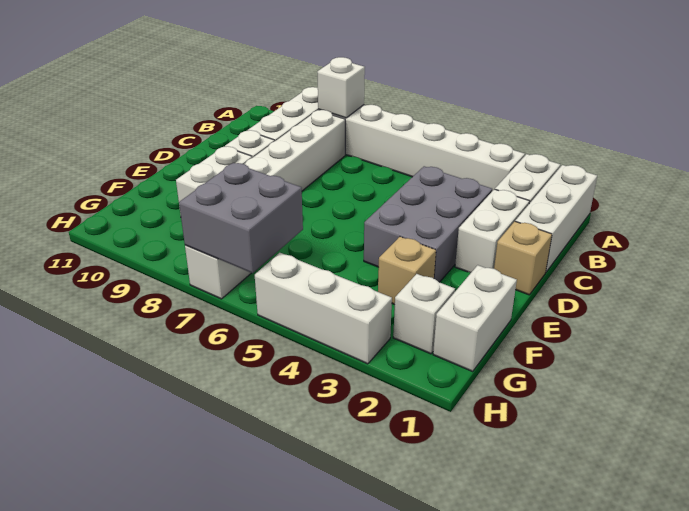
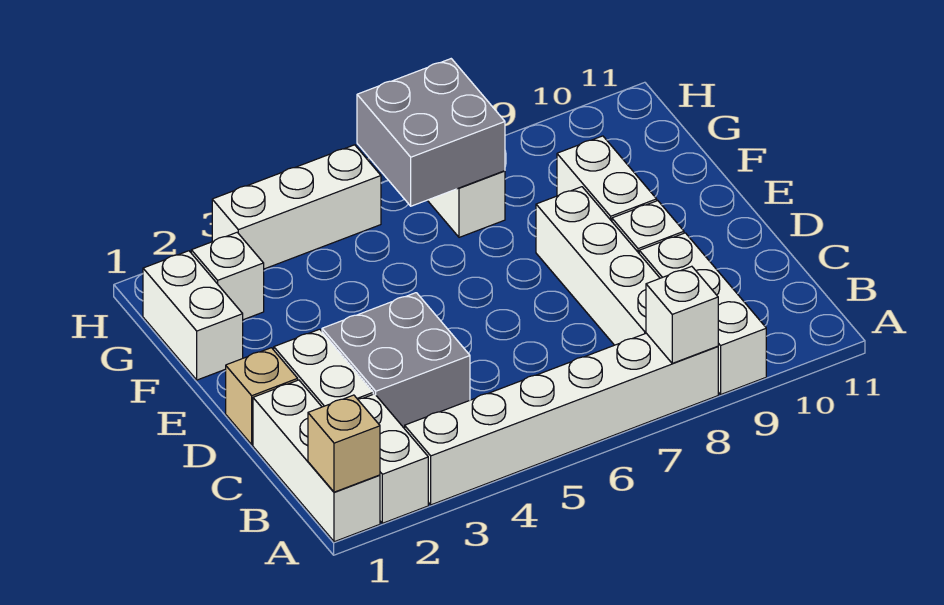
grey 2x3 brick [364,166,492,282] -> grey 2x2 brick [322,293,470,429]
tan 1x1 brick [378,237,436,305] -> tan 1x1 brick moved to [308,395,380,492]

